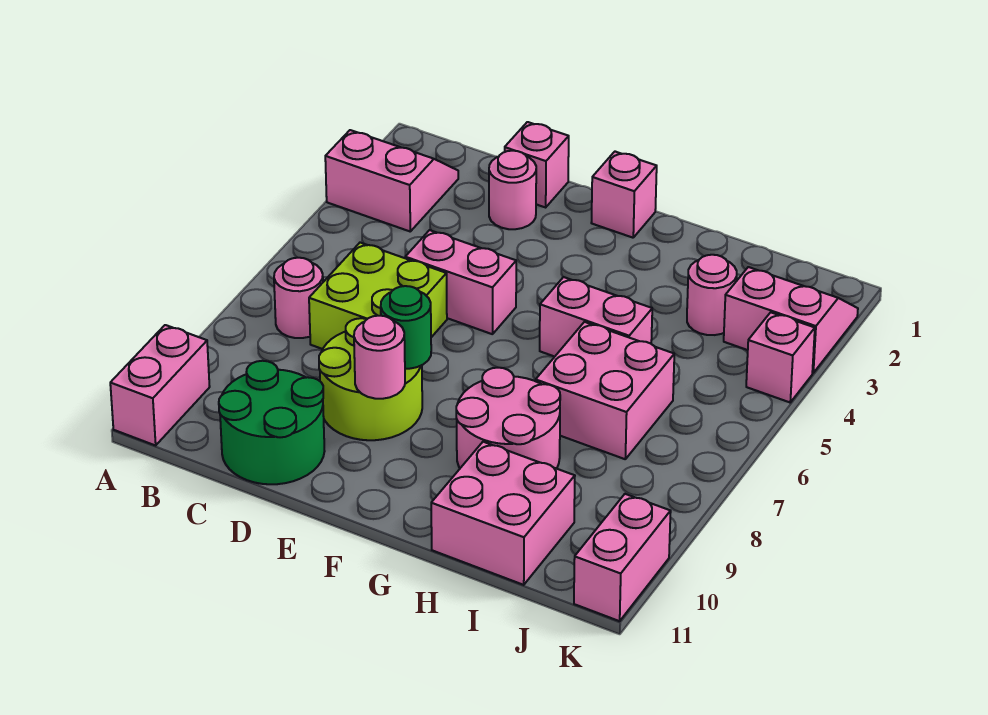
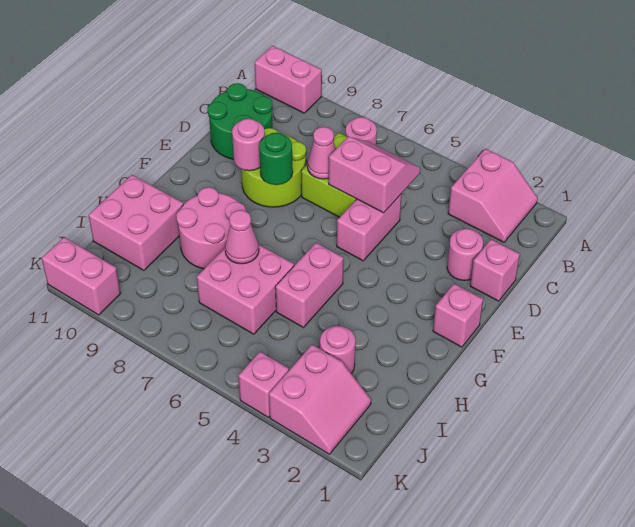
none -> pink 2x2 slope [329,137,421,213]
none -> pink 1x1 cone [307,127,336,179]
none -> pink 1x1 cone [225,210,259,264]

